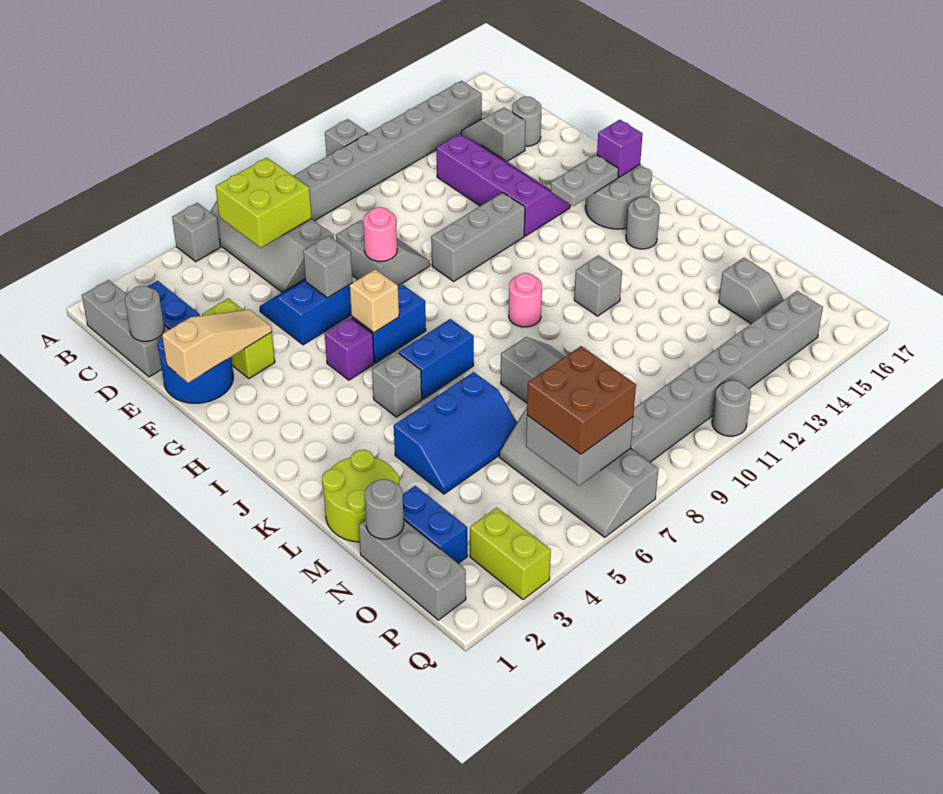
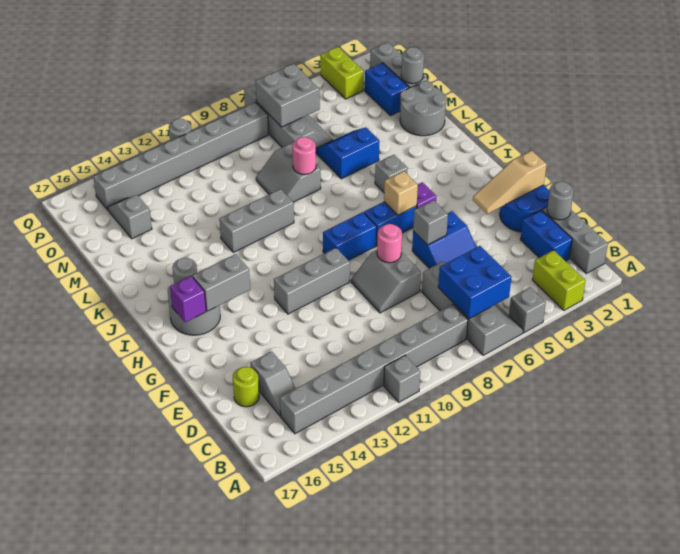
lime 2x2 brick [216,158,312,248] -> blue 2x2 brick [438,246,511,319]
purple 2x4 slope [437,134,570,236] -> none
grey 1x1 round brick [512,96,542,146] -> lime 1x1 round brick [233,367,259,407]
lime 1x2 brick [202,298,275,379] -> lime 1x2 brick moved to [532,250,586,310]
grey 1x2 plate [551,154,618,206] -> grey 1x2 brick [192,254,250,311]
blue 1x2 brick [399,319,474,399] -> blue 1x2 brick moved to [323,212,377,260]
pink 1x1 round brick [509,273,542,327] -> pink 1x1 round brick moved to [292,137,316,174]
grey 1x1 brick [574,255,622,316] -> grey 1x3 brick [219,189,294,252]
lime 2x2 round brick [322,450,399,542] -> grey 2x2 round brick [400,81,447,136]
blue 2x3 slope [394,372,517,494] -> blue 2x2 slope [316,127,379,179]
brown 2x2 brick [527,346,636,454] -> none

